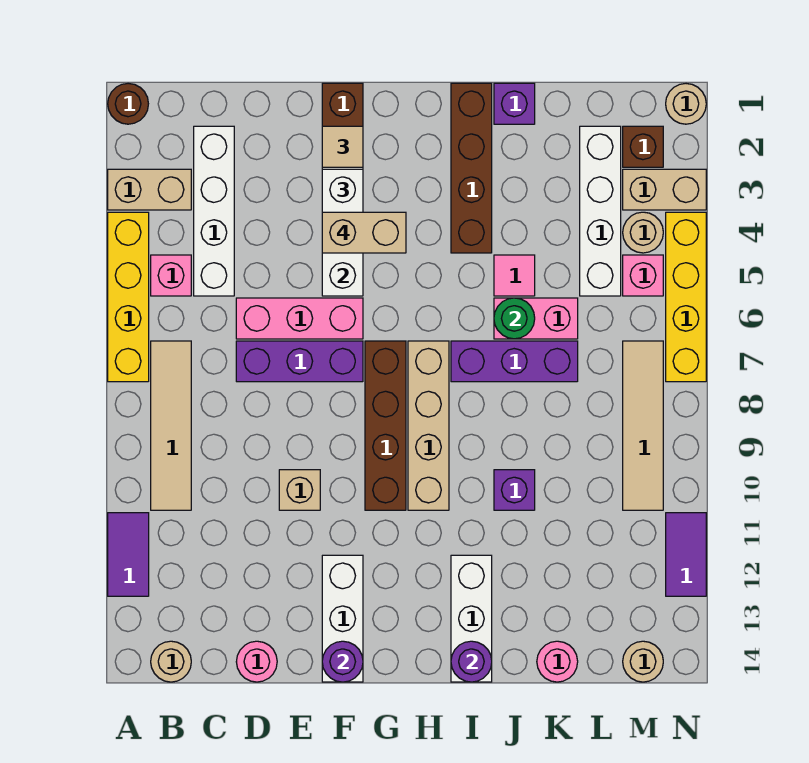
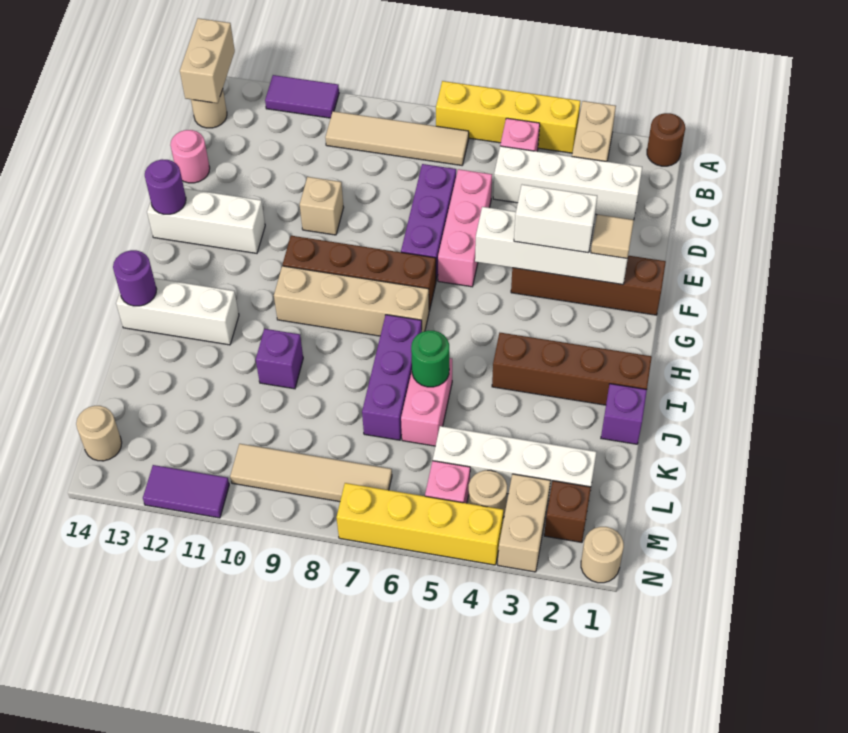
tan 1x2 brick [322,212,406,253] -> tan 1x2 brick moved to [180,18,235,103]
pink 1x1 tile [494,255,535,296] -> none
pink 1x1 round brick [537,641,578,682] -> none

